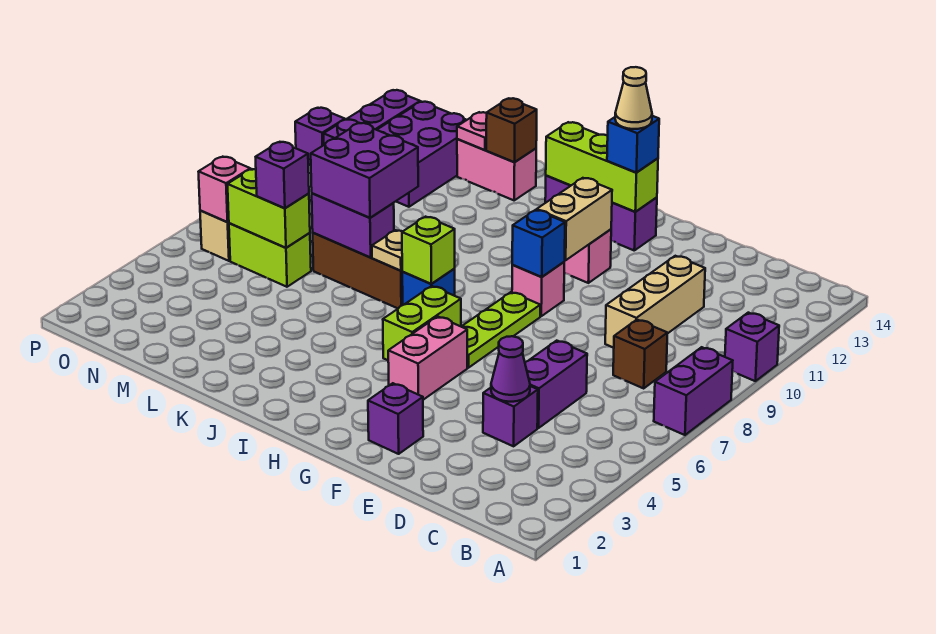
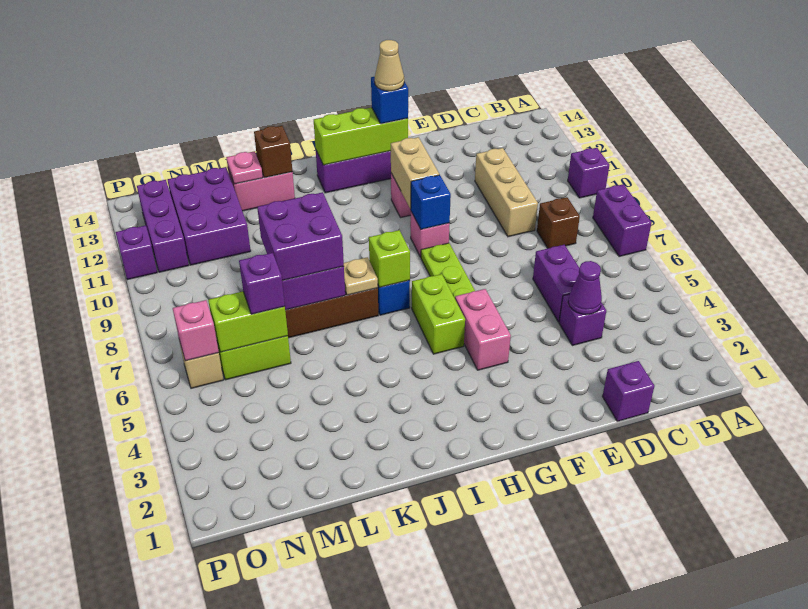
purple 1x1 brick [368,383,423,454] -> purple 1x1 brick moved to [602,361,654,421]

